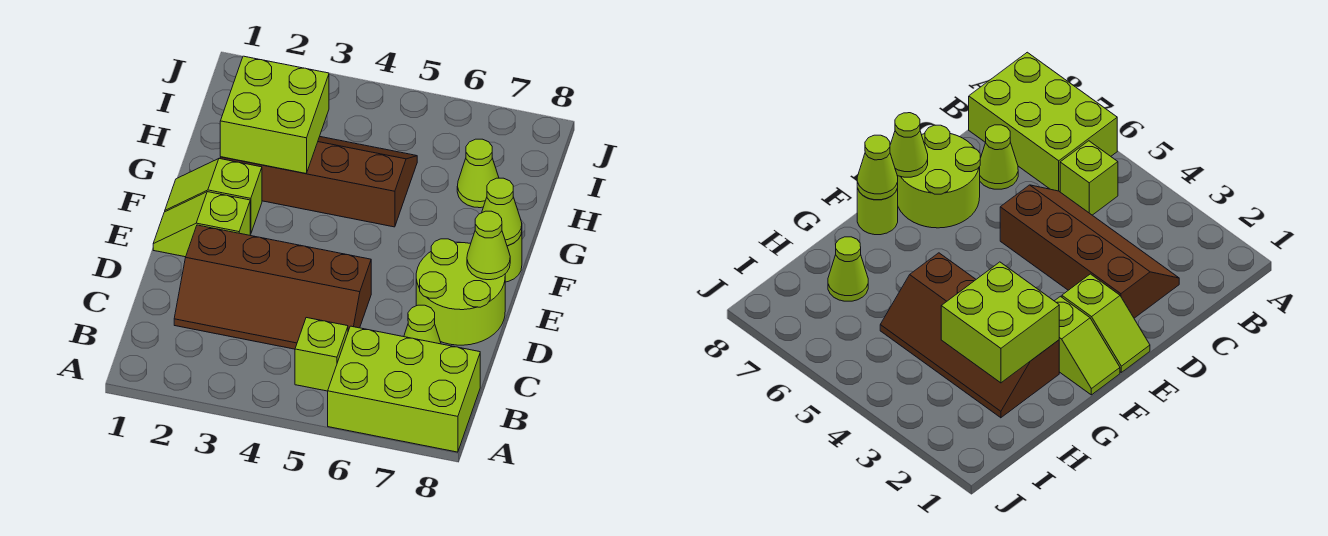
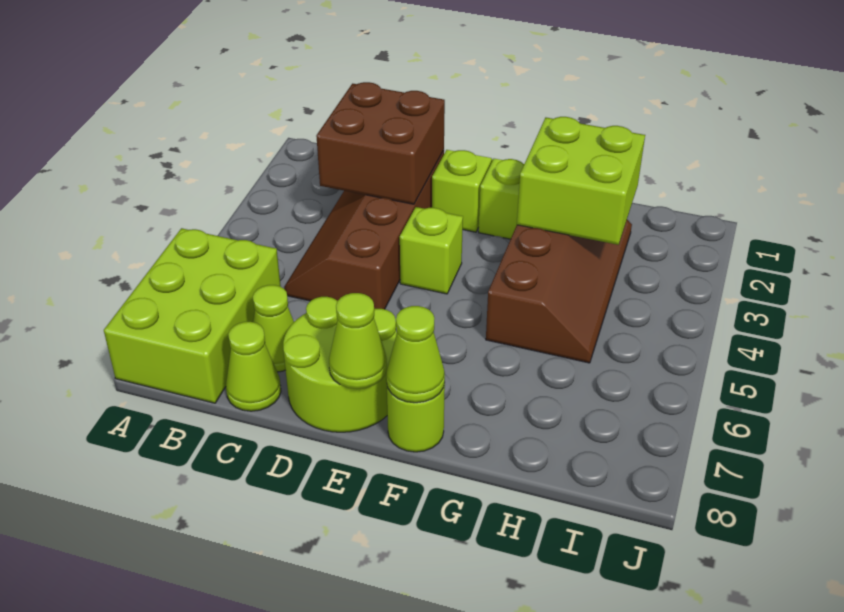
lime 1x1 brick [295,318,348,391] -> lime 1x1 brick moved to [400,207,463,294]
none -> brown 2x2 brick [316,82,445,204]
lime 1x1 cone [457,139,499,208] -> lime 1x1 cone moved to [226,322,281,411]

